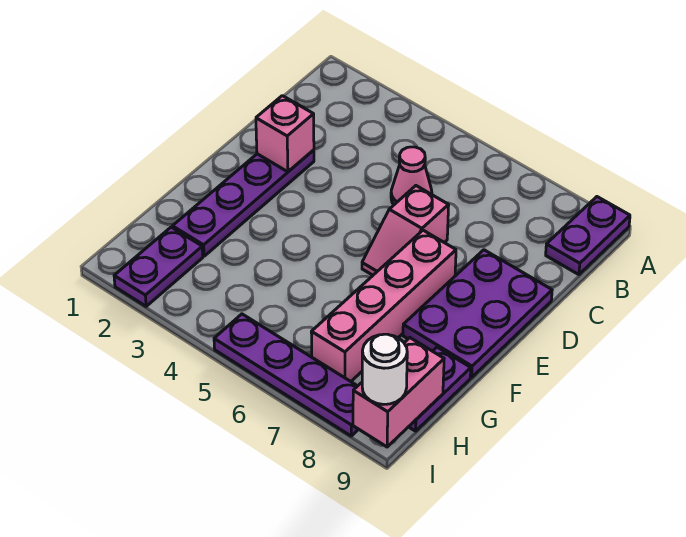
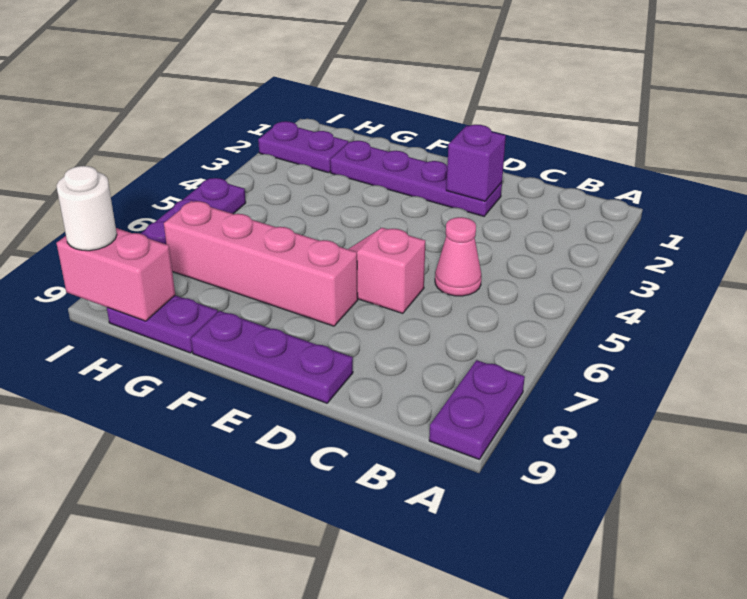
purple 1x2 plate [546,197,630,275] -> purple 1x2 plate turned to [429,360,525,459]
pink 1x1 brick [256,96,314,172] -> purple 1x1 brick [446,125,506,201]
purple 2x3 plate [403,250,552,377] -> purple 1x3 plate [191,311,353,403]

